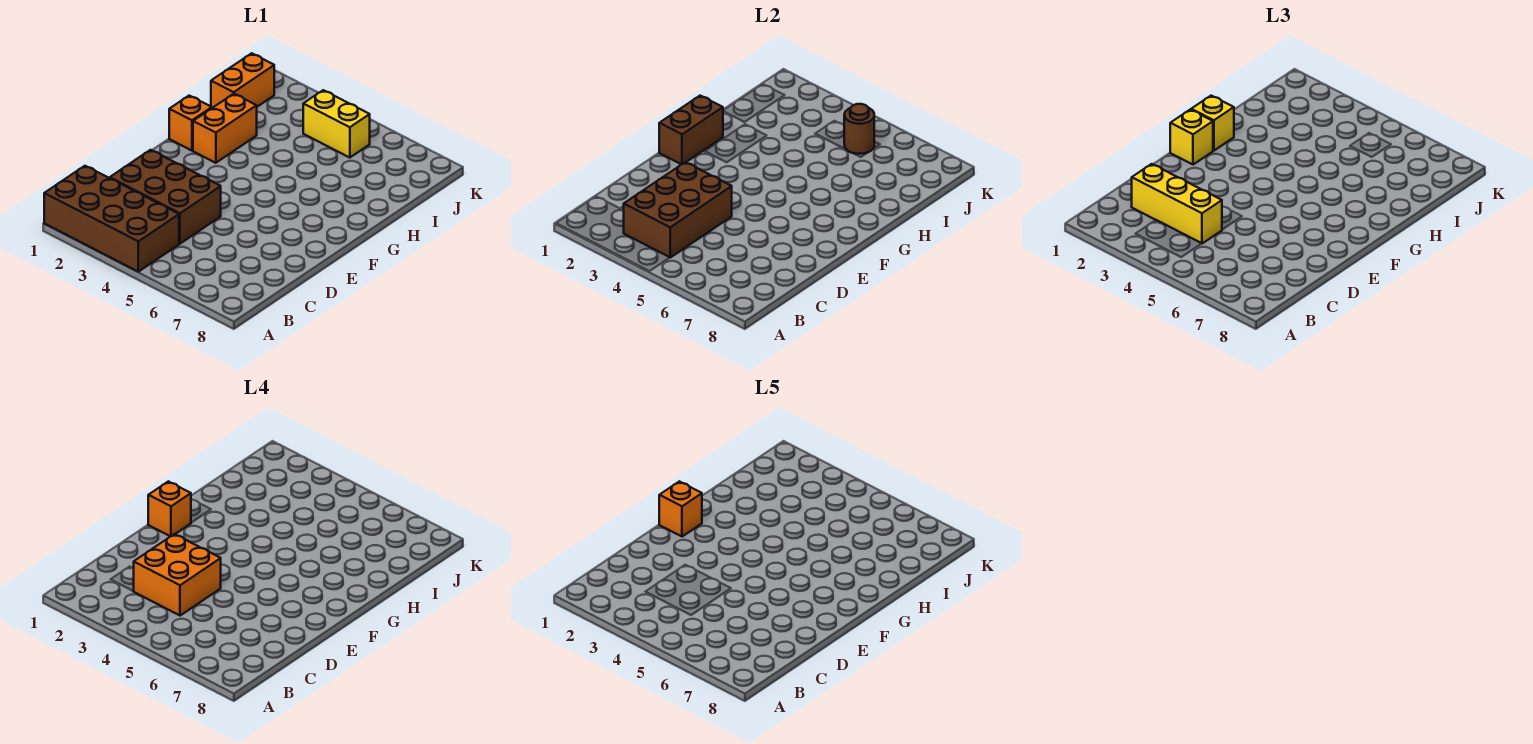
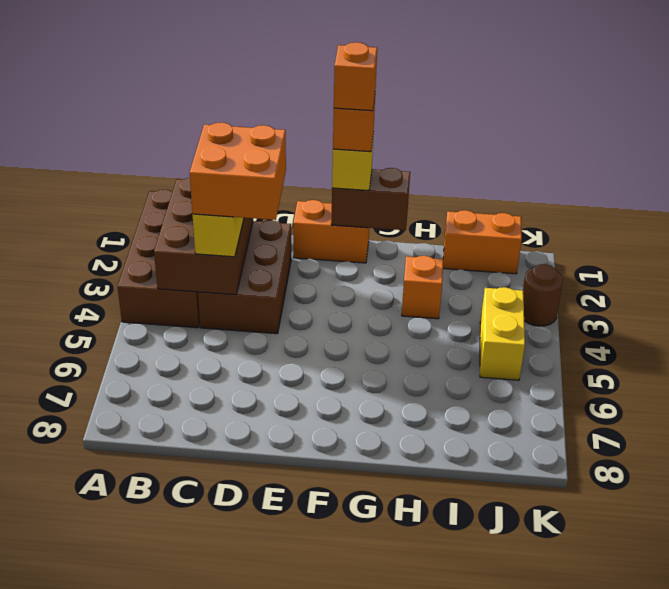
brown 2x3 brick [623,162,732,257] -> brown 2x3 brick turned to [154,178,253,295]
orange 1x1 brick [169,96,212,151] -> orange 1x1 brick moved to [402,256,443,319]
yellow 1x1 brick [1191,96,1234,151] -> none
orange 1x2 brick [193,94,257,163] -> orange 1x2 brick moved to [293,200,369,263]
brown 1x1 round brick [844,104,874,154] -> brown 1x1 round brick moved to [523,264,563,326]

